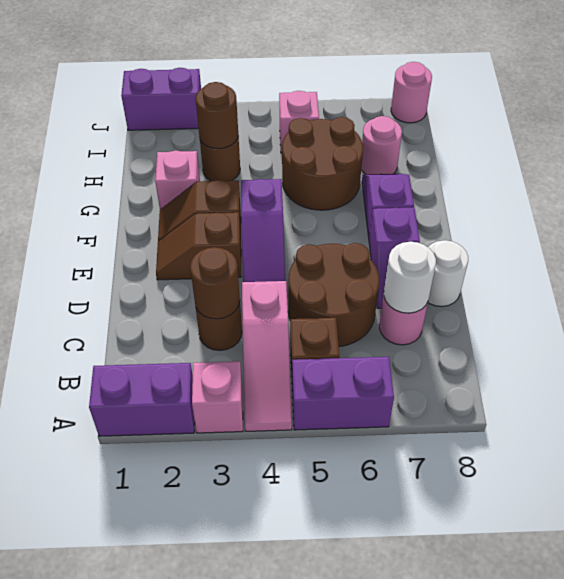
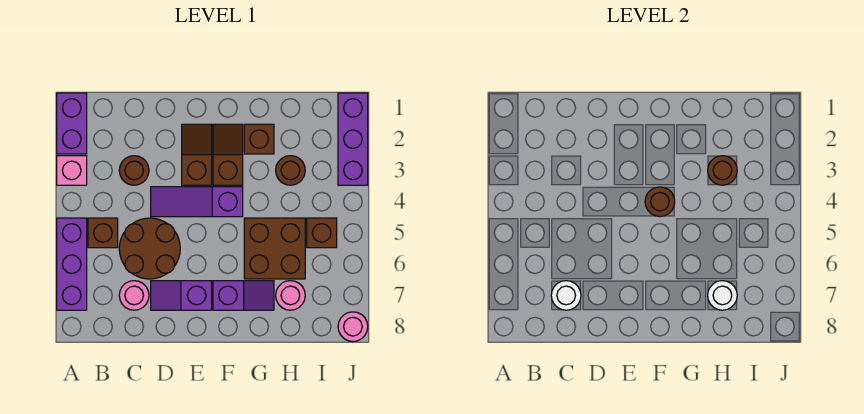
pink 1x3 slope [242,281,292,431] -> none
purple 1x2 brick [292,357,394,430] -> purple 1x3 brick [57,218,87,310]
brown 1x1 round brick [190,247,240,319] -> brown 1x1 round brick moved to [645,187,675,217]
white 1x1 round brick [428,240,468,307] -> white 1x1 round brick moved to [708,281,737,310]
pink 1x1 brick [155,151,200,210] -> brown 1x1 brick [244,124,274,154]
brown 2x2 round brick [282,117,363,210] -> brown 2x2 brick [244,218,305,279]
pink 1x1 brick [279,91,319,153] -> brown 1x1 brick [307,218,337,248]
purple 1x2 brick [121,68,201,130] -> purple 1x3 brick [338,93,368,185]

